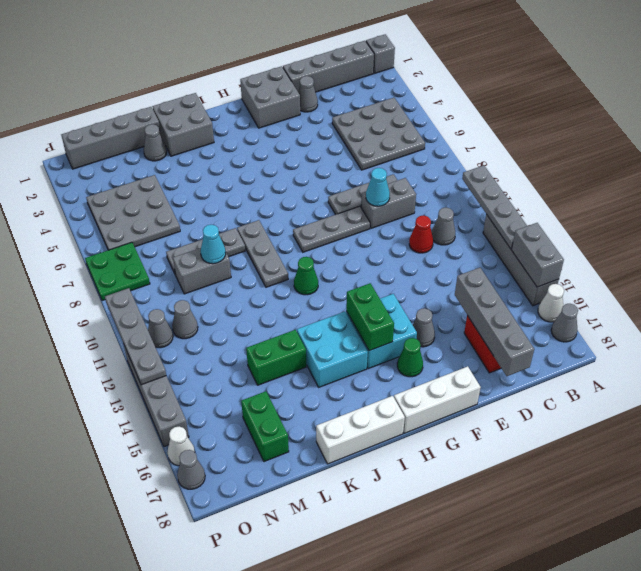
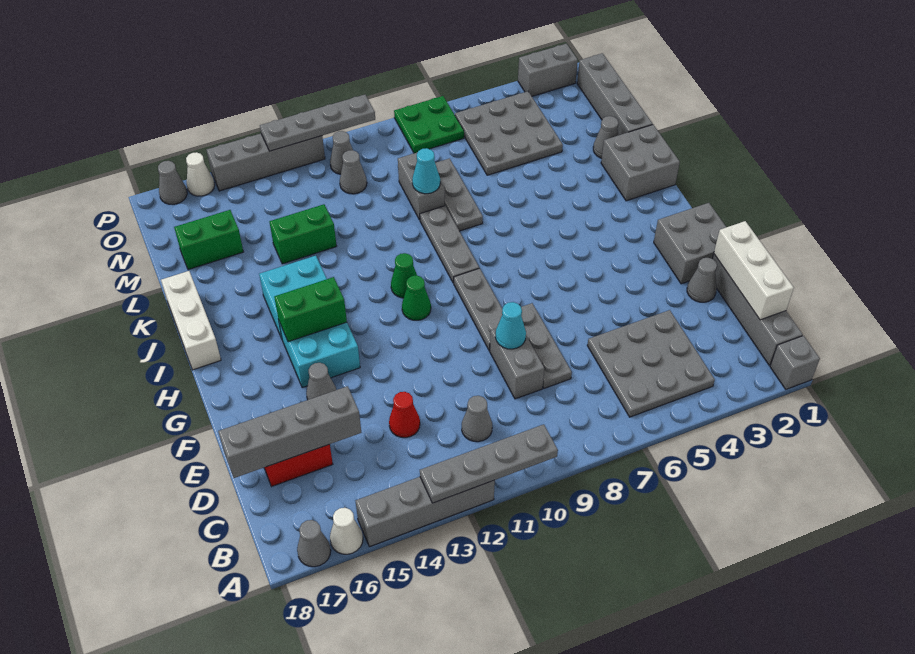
grey 1x2 brick [512,223,564,287] -> grey 1x2 brick moved to [518,44,578,96]
red 1x1 cone [409,216,433,253] -> red 1x1 cone moved to [389,392,420,438]
white 1x3 brick [394,366,481,433] -> white 1x3 brick moved to [714,221,794,320]
green 1x1 cone [397,338,423,377] -> green 1x1 cone moved to [402,275,431,320]
grey 1x3 plate [237,220,288,287] -> grey 1x3 plate turned to [420,206,479,283]
green 1x2 brick [246,330,306,385] -> green 1x2 brick turned to [269,204,336,264]

